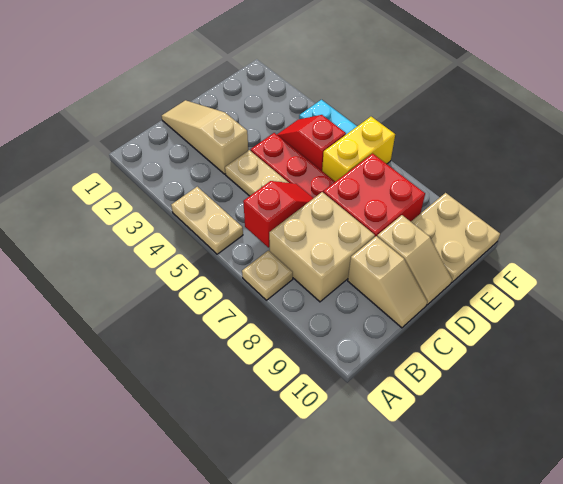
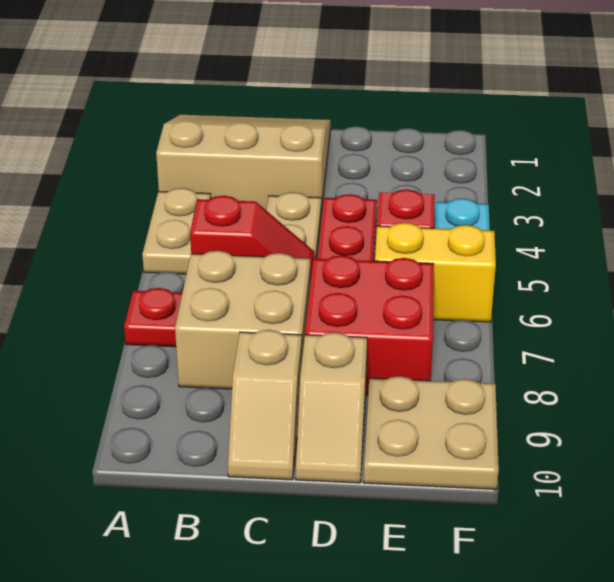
tan 1x1 plate [242,250,293,300] -> red 1x1 plate [124,288,182,347]
tan 1x3 slope [162,100,248,174] -> tan 3x3 slope [156,115,331,212]

